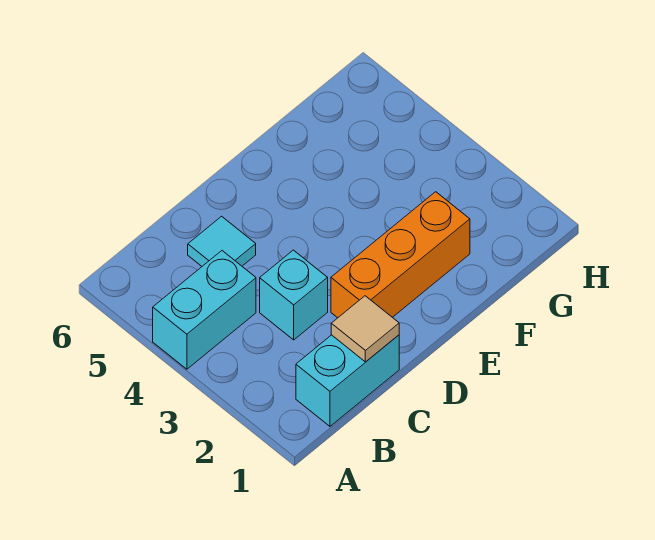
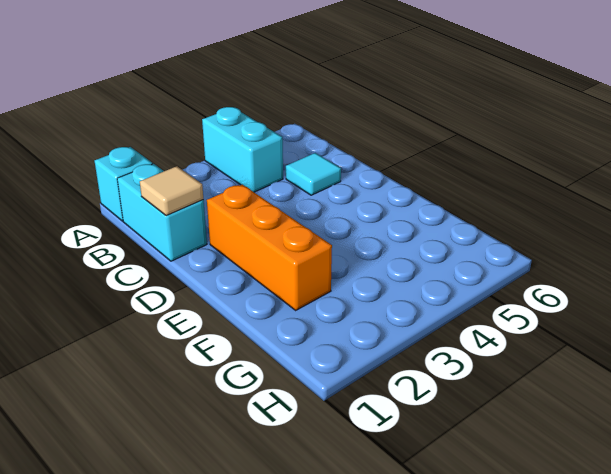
cyan 1x1 brick [260,250,328,340] -> cyan 1x1 brick moved to [95,147,153,221]

